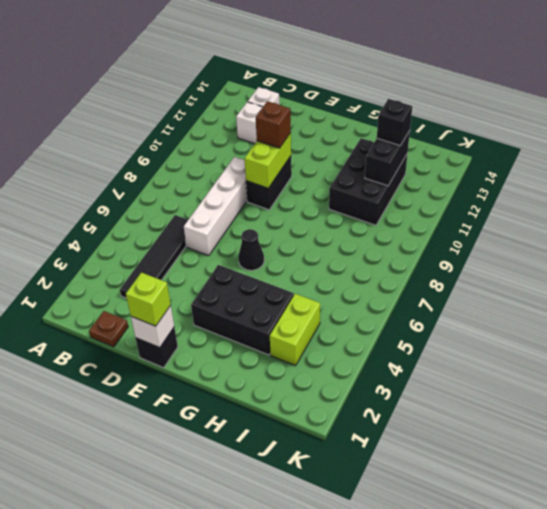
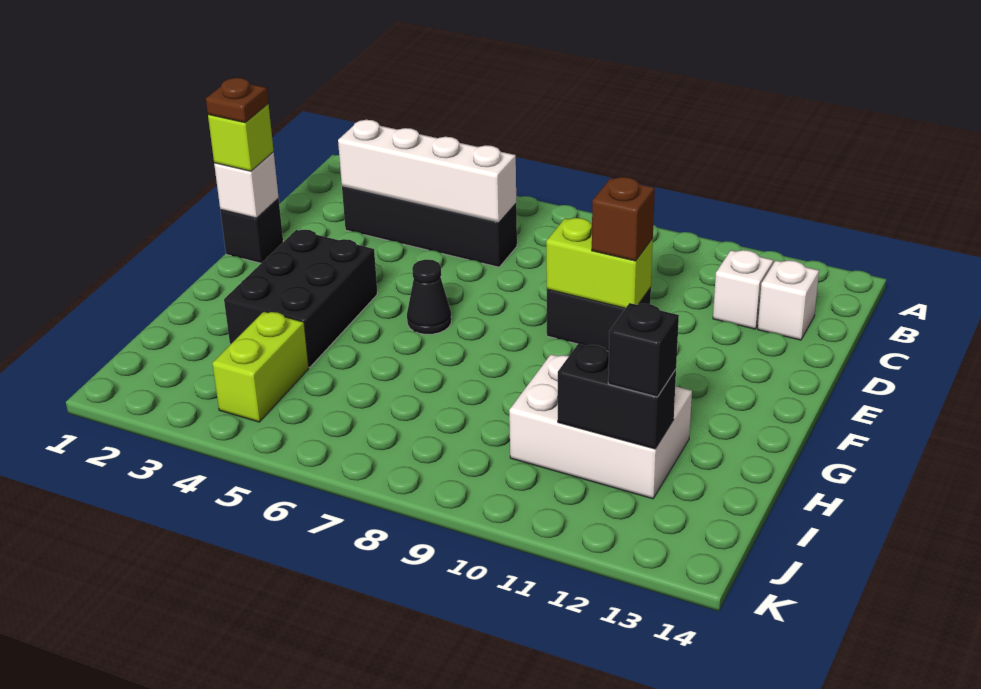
brown 1x1 plate [89,311,128,347] -> brown 1x1 plate moved to [206,78,268,123]
black 1x4 tile [120,215,188,298] -> black 1x4 brick [342,186,517,267]
white 1x4 brick [184,157,247,256] -> white 1x4 brick moved to [338,120,516,222]
black 2x3 brick [329,138,408,225] -> white 2x3 brick [509,354,692,499]
lime 1x2 brick [270,294,320,366] -> lime 1x2 brick turned to [212,311,309,422]

